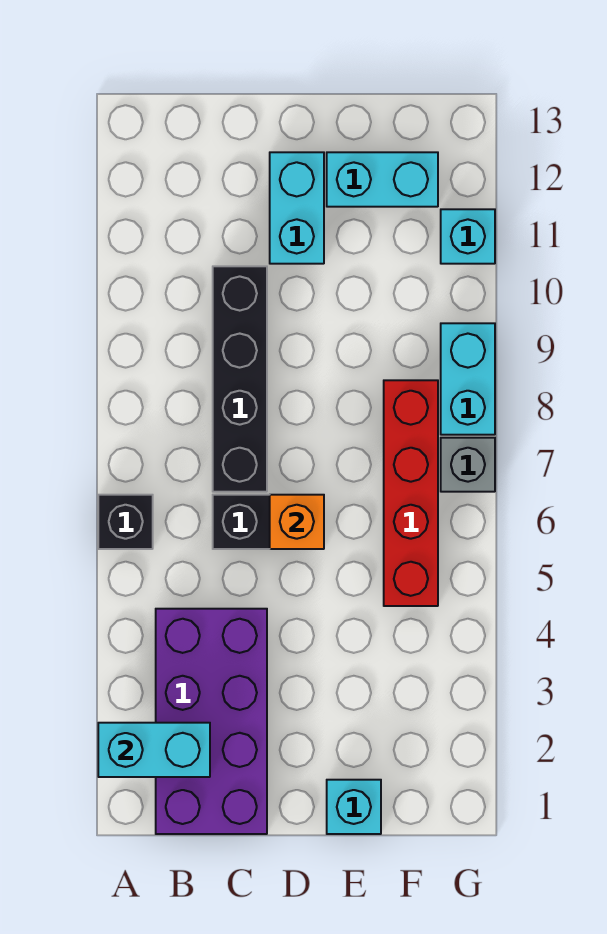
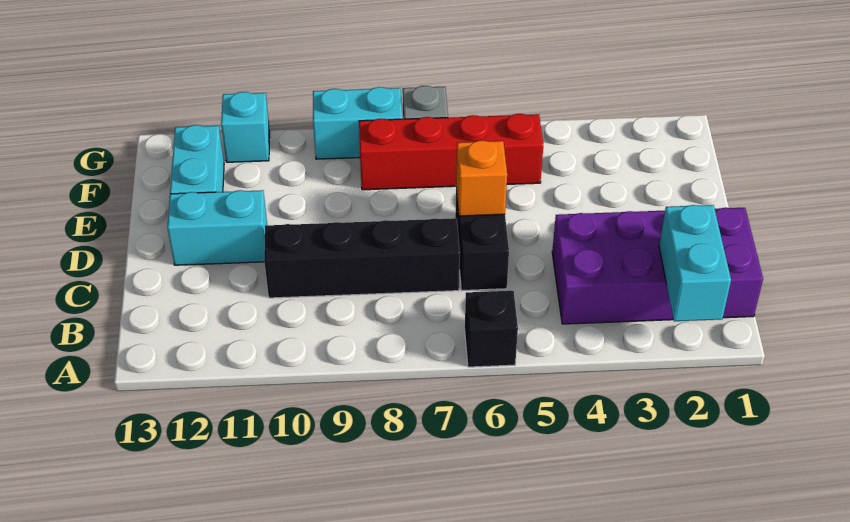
cyan 1x1 brick [327,780,381,834] -> none

